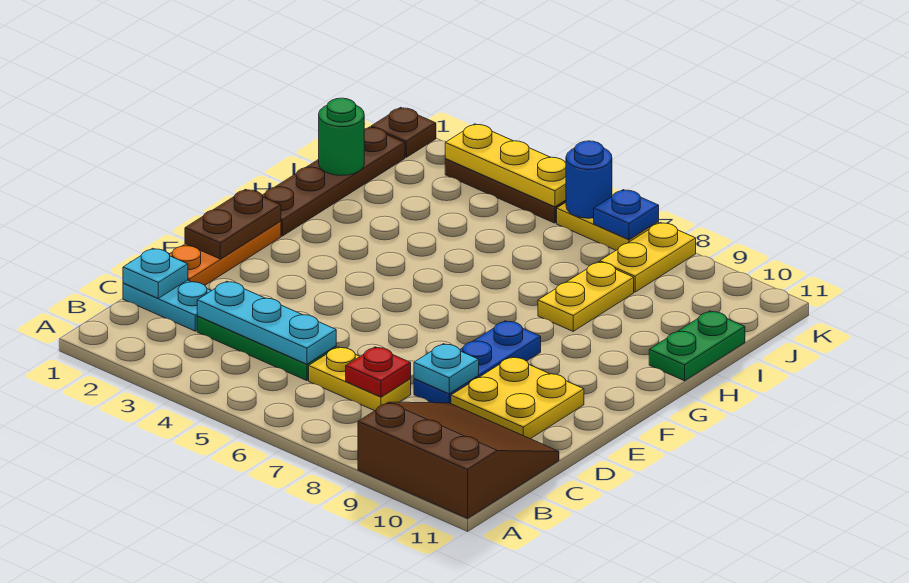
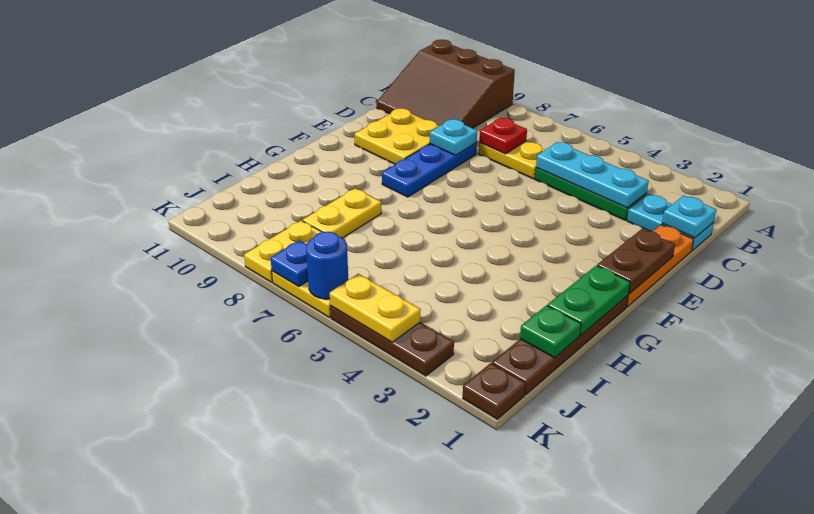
green 1x2 plate [649,311,745,381] -> green 1x2 plate moved to [548,266,630,335]
green 1x1 round brick [319,98,364,175] -> green 1x1 plate [520,305,581,358]
yellow 1x3 plate [445,124,566,207] -> yellow 1x2 plate [330,274,421,342]

